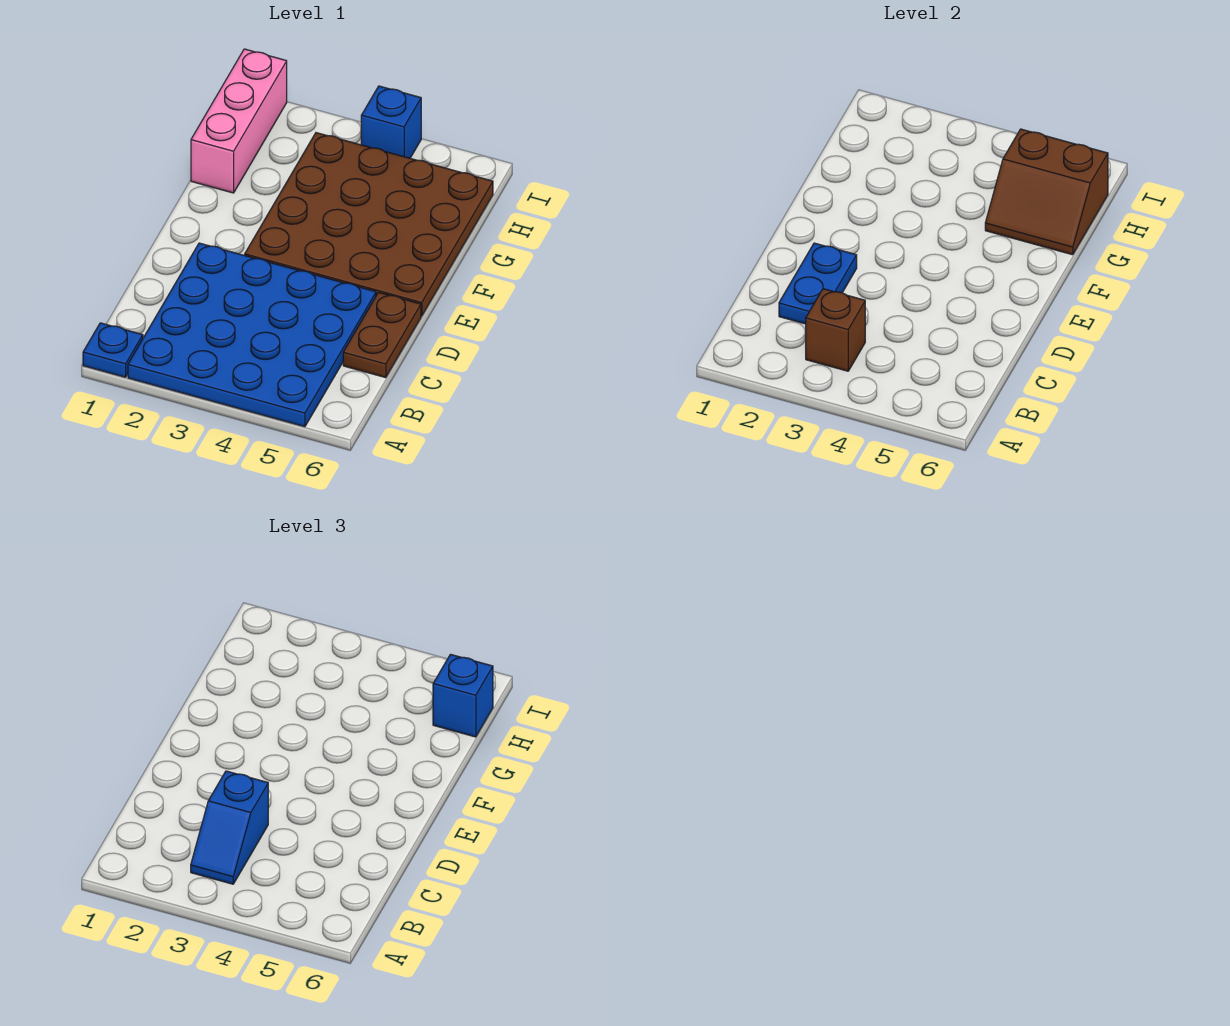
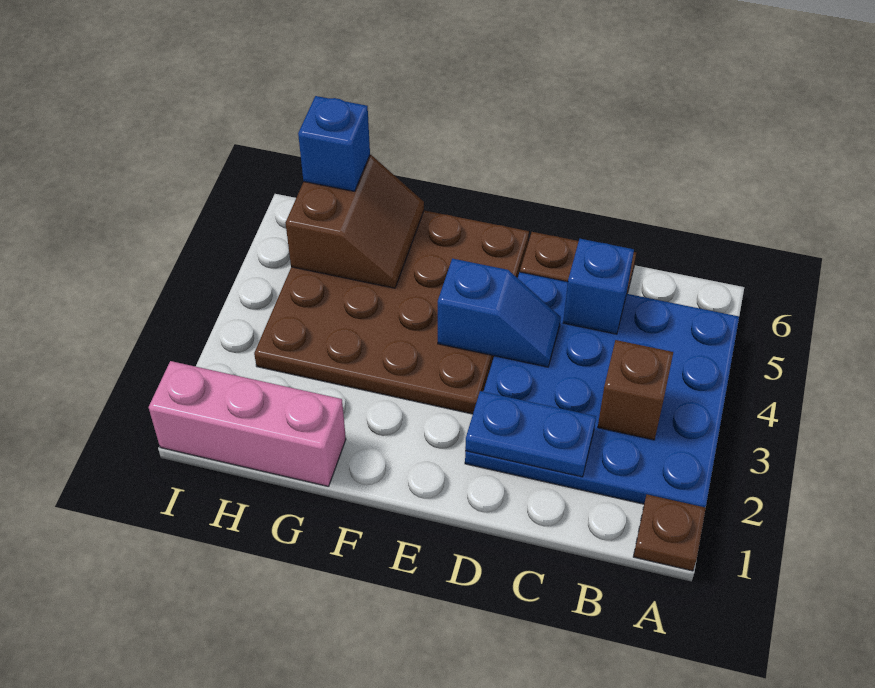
blue 1x1 plate [83,323,143,377] -> brown 1x1 plate [633,495,706,571]
blue 1x2 slope [191,771,268,884] -> blue 1x2 slope moved to [438,259,561,367]
blue 1x1 brick [361,86,421,158] -> blue 1x1 brick moved to [563,239,634,334]

